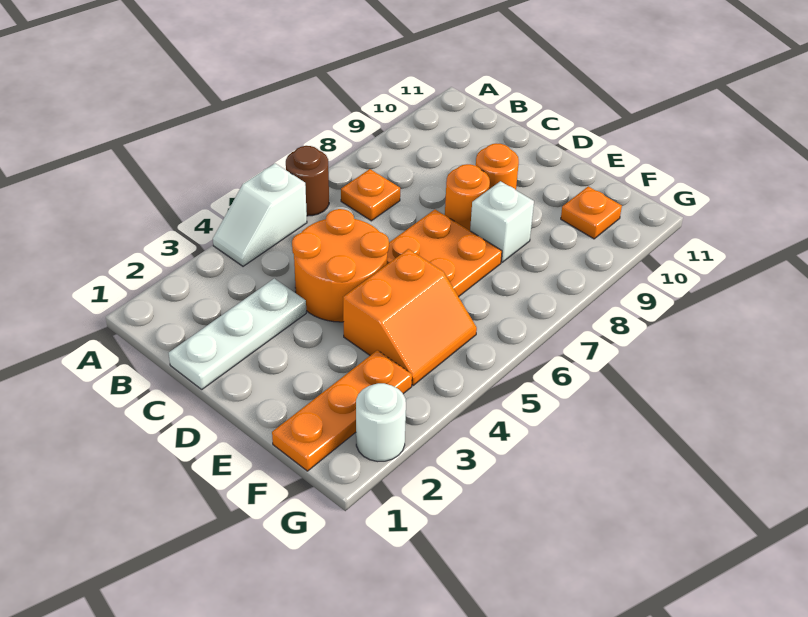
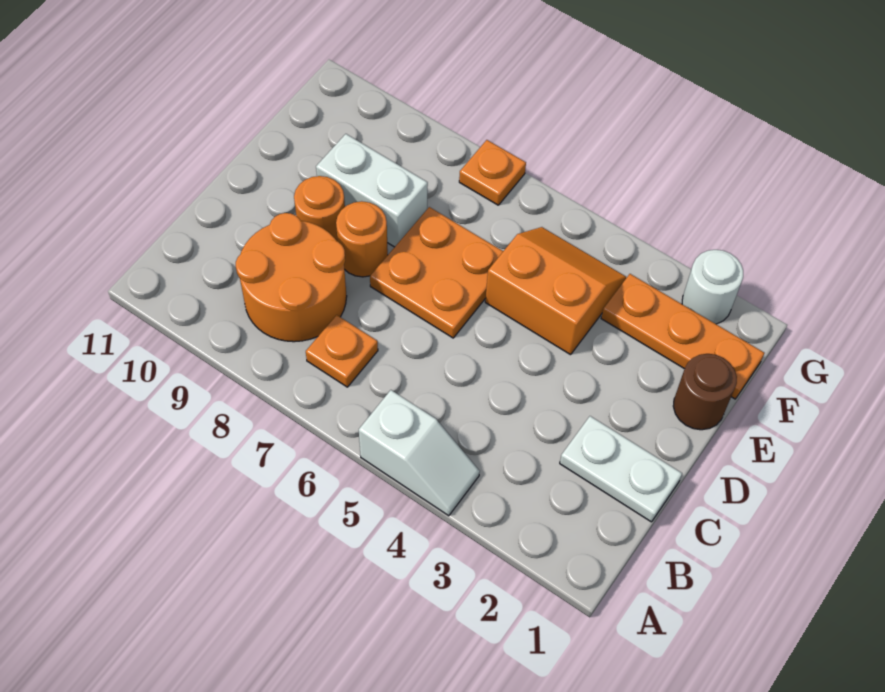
brown 1x1 round brick [286,146,329,216] -> brown 1x1 round brick moved to [673,354,737,430]
white 1x3 plate [169,279,306,389] -> white 1x2 plate [560,416,682,522]
orange 2x2 round brick [292,209,389,322] -> orange 2x2 round brick moved to [236,213,347,342]
white 1x1 brick [470,181,534,262] -> white 1x2 brick [316,134,428,247]
orange 1x1 plate [561,186,622,239] -> orange 1x1 plate moved to [459,140,526,205]

